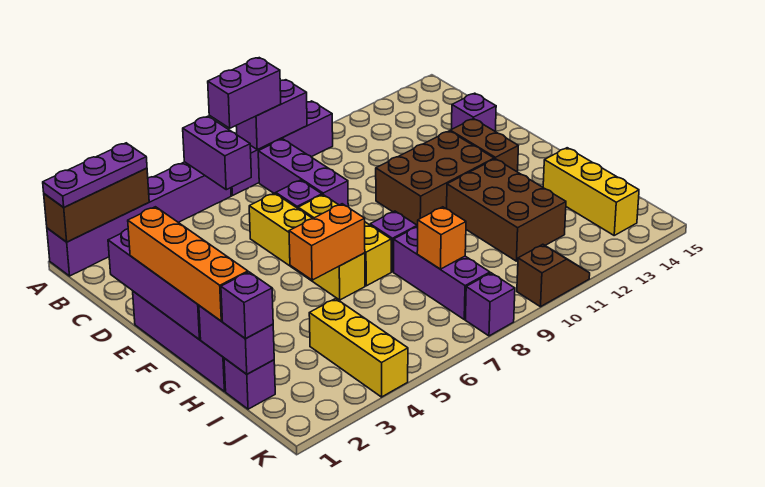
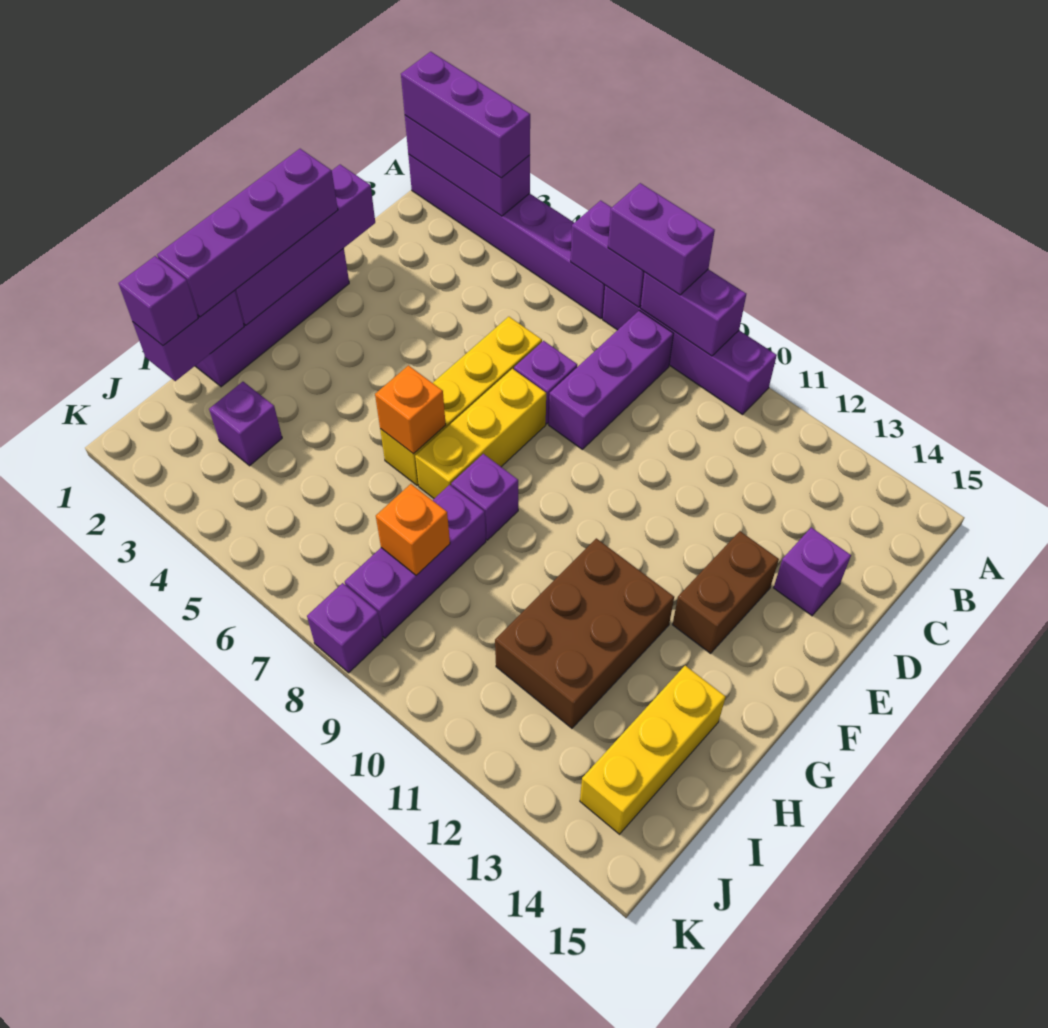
brown 1x3 brick [44,168,149,242] -> purple 1x3 brick [405,115,530,216]
purple 1x3 plate [43,143,147,207] -> purple 1x3 brick [401,52,530,178]
purple 1x2 brick [183,116,251,190] -> purple 1x2 brick turned to [571,200,644,307]
orange 1x4 brick [128,207,248,321] -> purple 1x4 brick [157,149,338,317]
brown 2x3 brick [376,131,494,226] -> none
orange 1x2 brick [289,204,365,280] -> orange 1x1 brick [375,365,446,454]
purple 1x1 brick [224,358,275,409] -> purple 1x1 brick moved to [209,382,282,466]
yellow 1x3 brick [309,299,408,397] -> none
brown 1x2 slope [517,244,590,307] -> none

